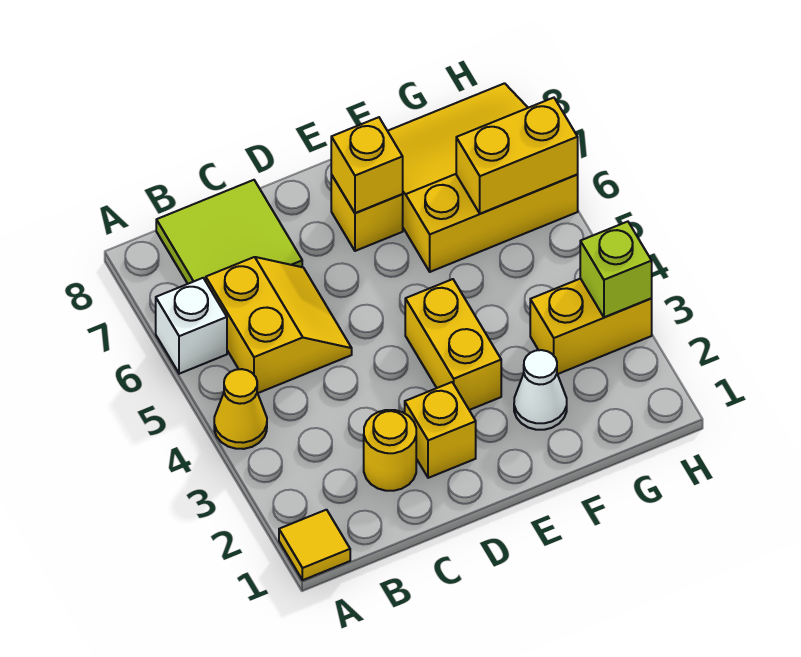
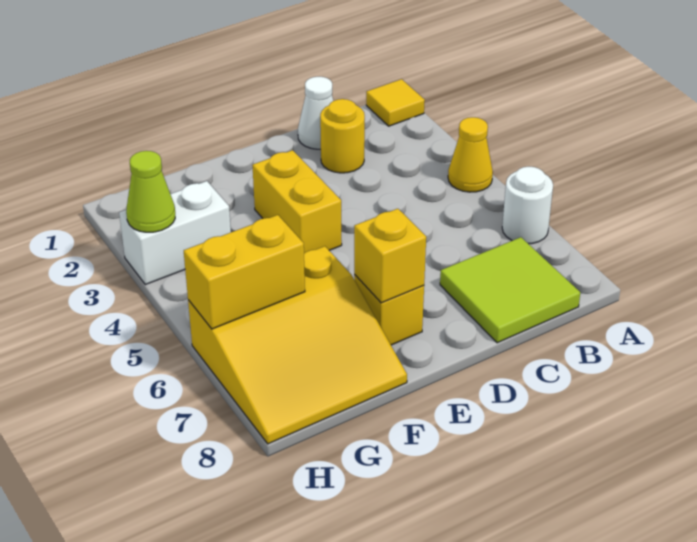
white 1x1 brick [156,278,227,374] -> white 1x1 round brick [502,167,553,244]
yellow 2x2 slope [206,257,352,393] -> none
yellow 1x1 brick [405,382,476,478] -> none
white 1x1 cone [514,350,567,430] -> white 1x1 cone moved to [298,77,333,149]
yellow 1x2 brick [530,279,652,374] -> white 1x2 brick [119,181,231,285]
lime 1x1 brick [580,222,652,317] -> lime 1x1 cone [126,151,175,232]

